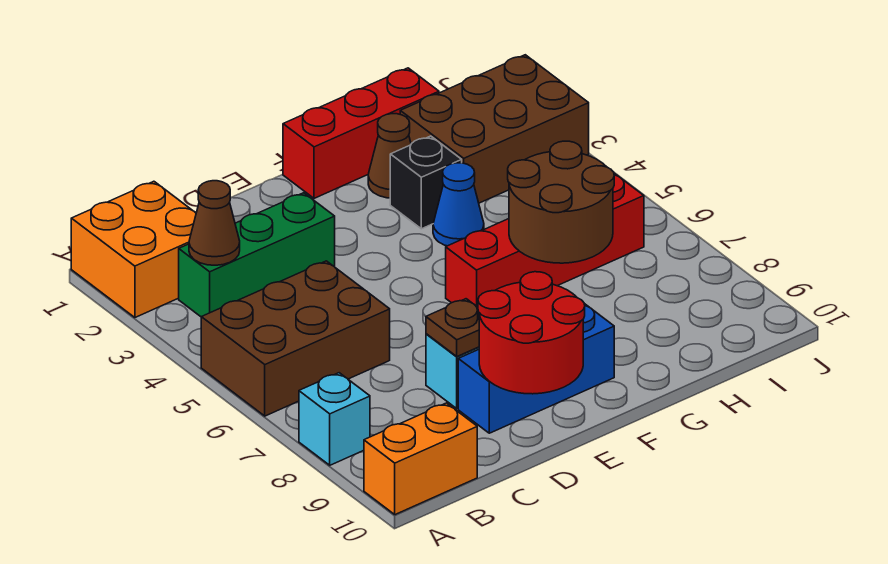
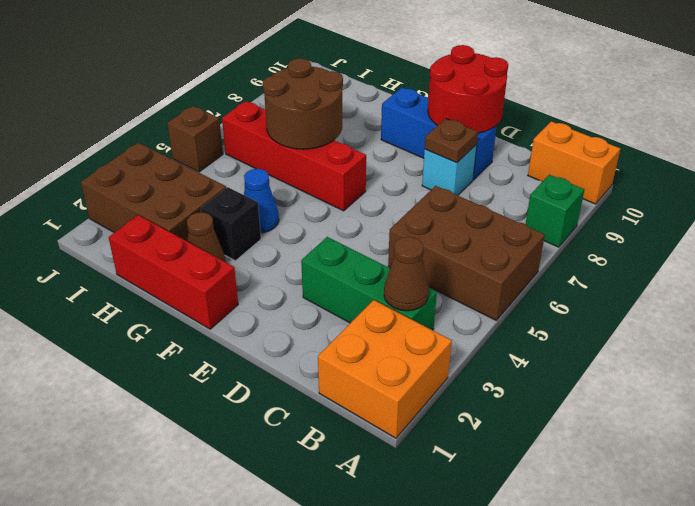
cyan 1x1 brick [299,373,370,465] -> green 1x1 brick [525,175,584,247]
none -> brown 1x1 brick [167,106,223,172]

